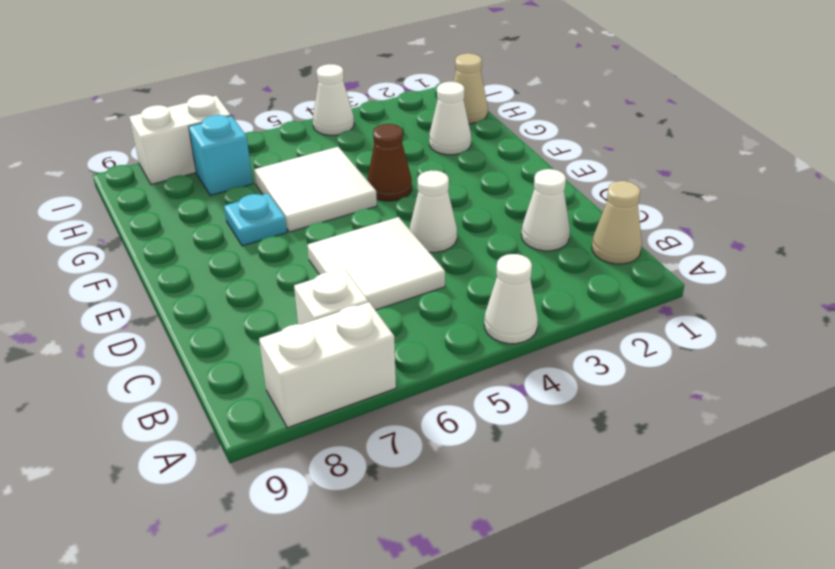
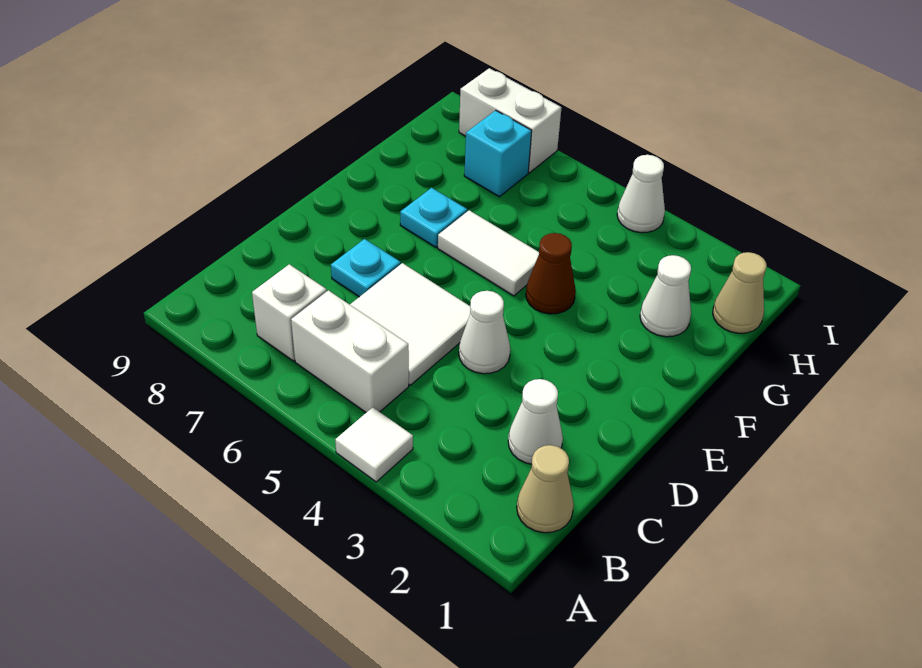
white 1x1 cone [484,254,538,344] -> white 1x1 tile [335,407,413,482]
white 1x2 brick [259,302,396,428] -> white 1x2 brick moved to [291,290,409,412]
none -> cyan 1x1 plate [331,239,401,297]
white 2x2 tile [254,147,377,232] -> white 1x2 tile [438,210,539,296]

